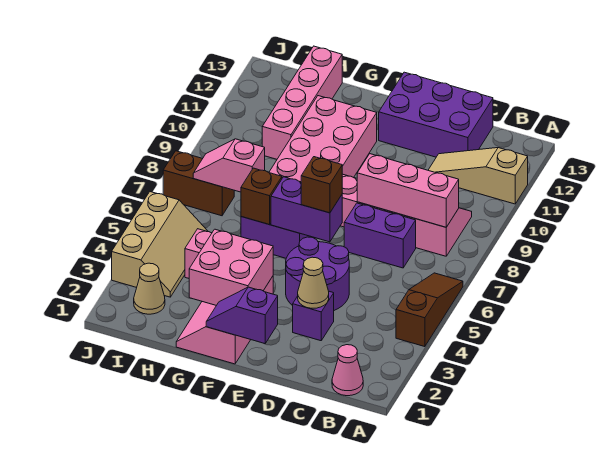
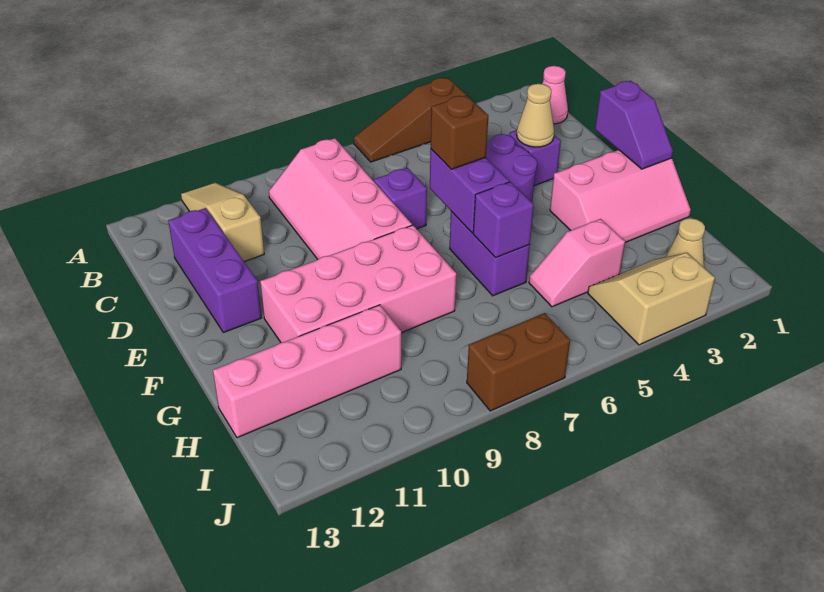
tan 1x3 slope [428,148,528,204] -> tan 1x3 slope turned to [181,183,264,262]
pink 1x3 brick [357,154,459,227] -> none
purple 1x2 brick [344,203,416,268] -> purple 1x1 brick [374,168,427,229]
purple 2x3 brick [379,72,493,157] -> purple 1x3 brick [168,208,261,333]
pink 2x2 brick [189,229,273,305] -> none
brown 1x1 brick [241,168,282,224] -> purple 1x1 brick [473,182,534,258]
pink 1x2 slope [193,139,265,192] -> none
tan 2x3 slope [112,192,208,297] -> tan 2x2 slope [588,253,715,345]
brown 1x2 brick [163,151,234,216] -> brown 1x2 brick turned to [467,313,570,411]

